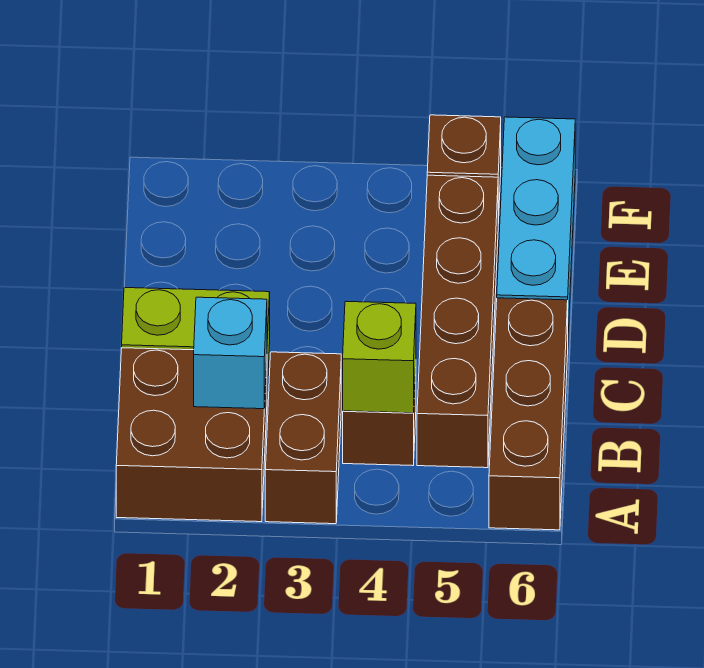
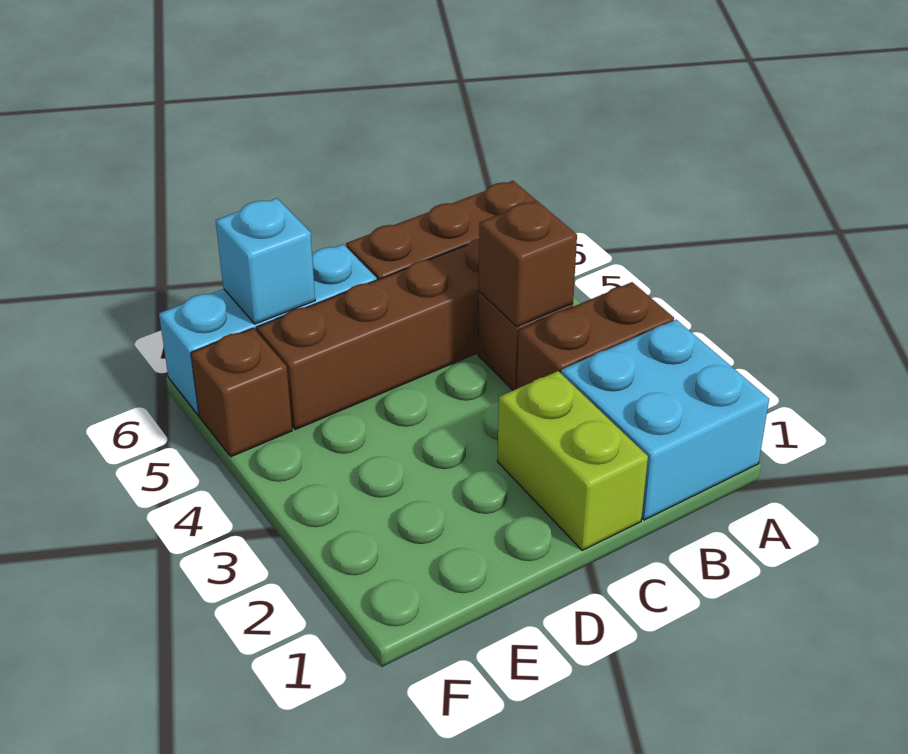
brown 2x2 brick [116,348,267,522] -> cyan 2x2 brick [561,320,769,520]
cyan 1x1 brick [194,297,267,409] -> cyan 1x1 brick moved to [216,198,315,324]
lime 1x1 brick [343,301,416,413] -> brown 1x1 brick [479,200,577,327]

